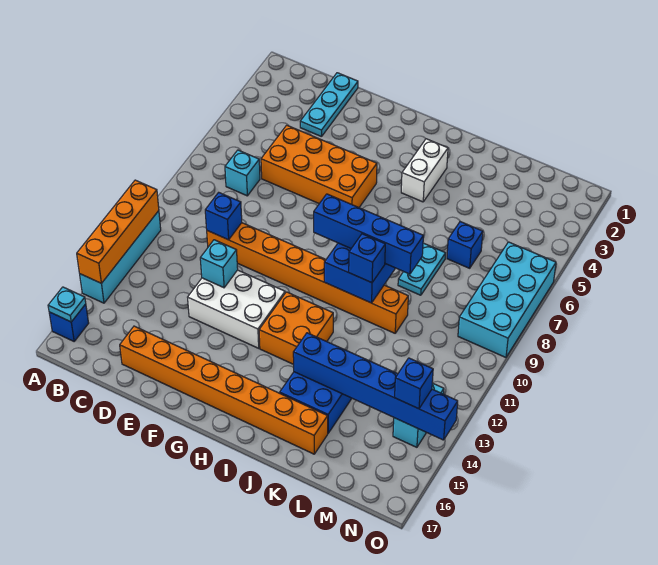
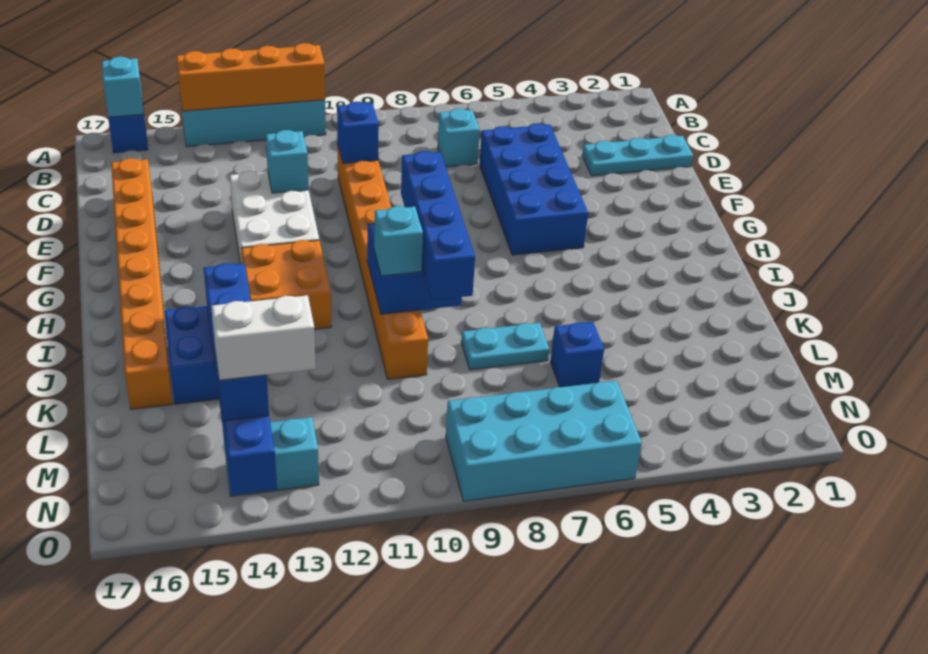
cyan 1x1 plate [48,287,86,322] -> cyan 1x1 brick [102,57,144,117]
orange 2x4 brick [261,125,377,208] -> blue 2x4 brick [480,123,588,255]
white 1x2 brick [401,139,448,202] -> white 1x2 brick moved to [211,295,316,380]
blue 1x1 brick [349,234,385,283] -> cyan 1x1 brick [374,206,423,276]

